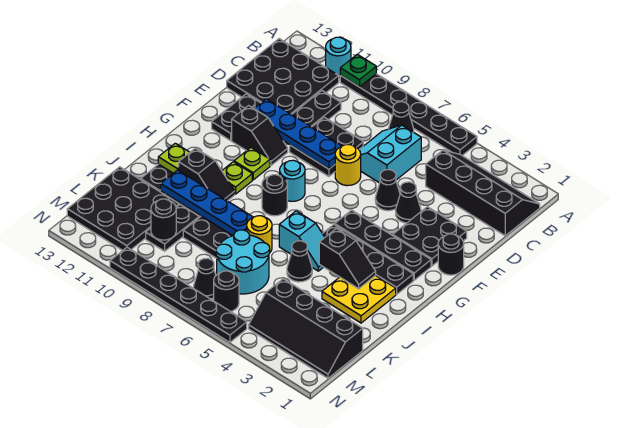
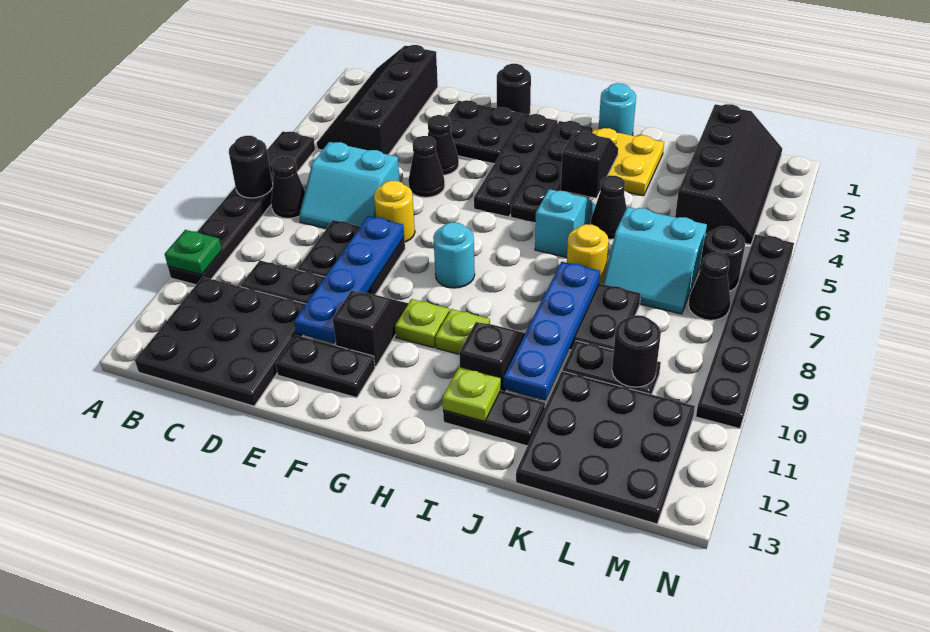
cyan 1x1 round brick [326,37,351,78] -> cyan 1x1 round brick moved to [599,83,636,135]
black 1x1 round brick [262,175,287,216] -> black 1x1 round brick moved to [229,136,273,198]
cyan 2x2 round brick [216,230,270,294] -> cyan 2x2 slope [603,207,707,314]

